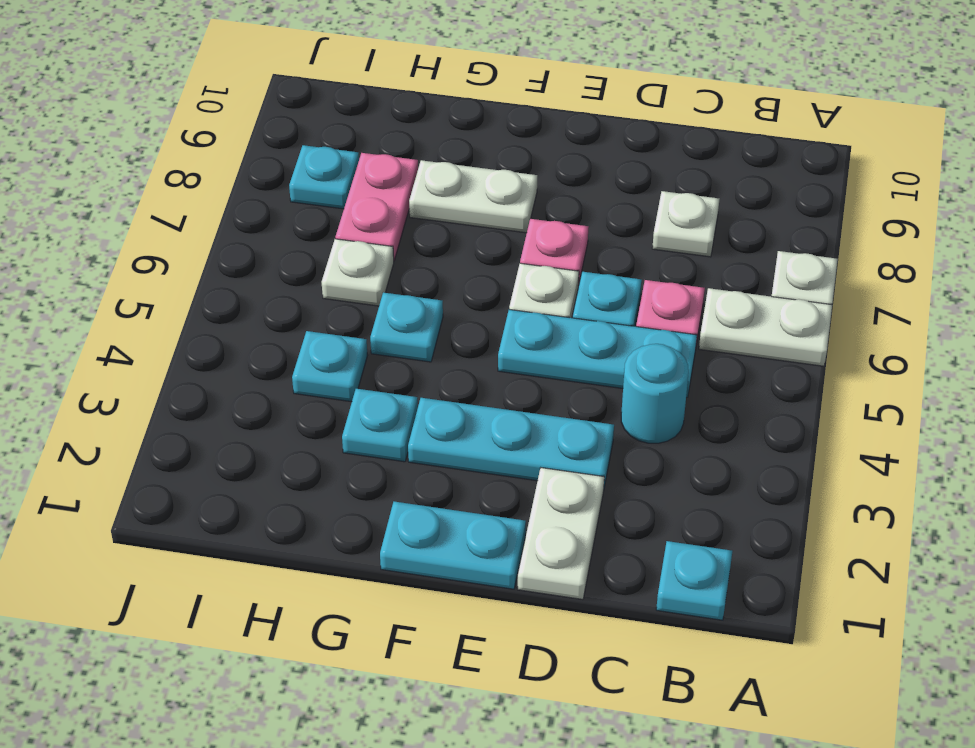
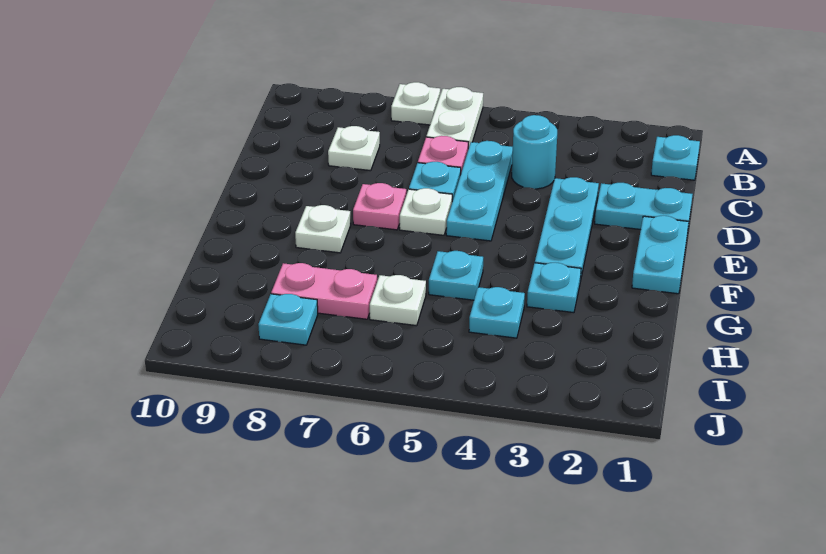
white 1x2 plate [518,468,604,599] -> cyan 1x2 plate [595,183,693,230]
white 1x2 plate [409,160,537,233] -> white 1x1 plate [295,205,351,253]

